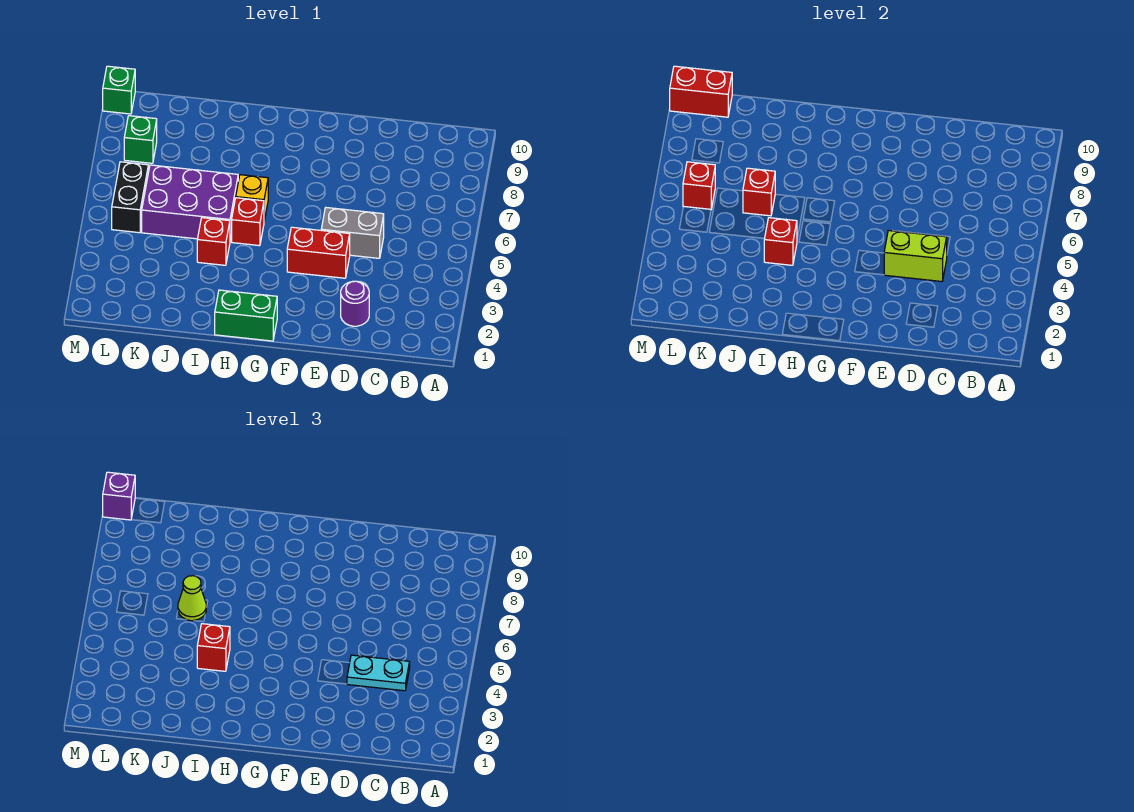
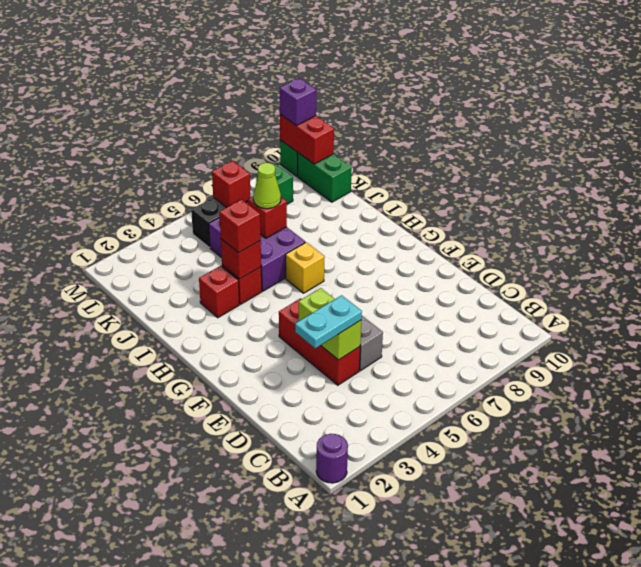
cyan 1x2 plate [347,655,410,691] -> cyan 1x2 plate turned to [295,295,362,348]
purple 1x1 round brick [341,281,369,326] -> purple 1x1 round brick moved to [316,434,348,483]
red 1x2 brick [287,227,350,278] -> red 1x3 brick [279,298,360,385]
green 1x2 brick [215,290,277,341] -> green 1x2 brick moved to [297,152,352,202]
red 1x1 brick [232,198,264,246] -> red 1x1 brick moved to [199,266,239,318]

